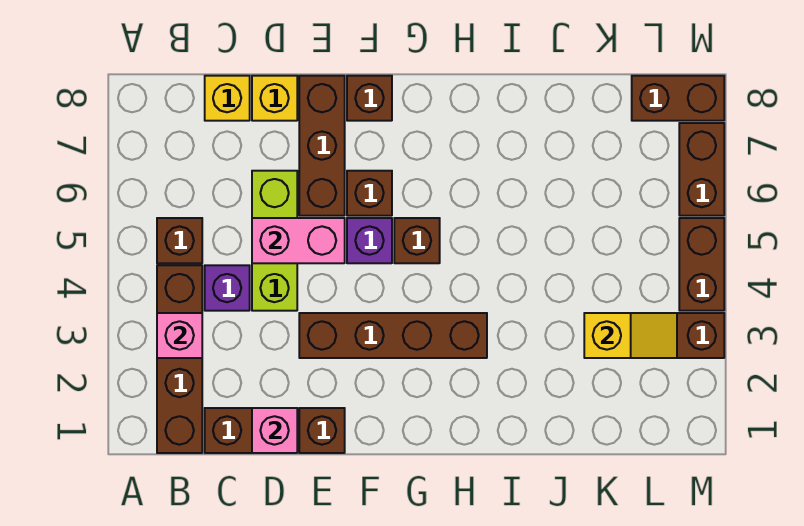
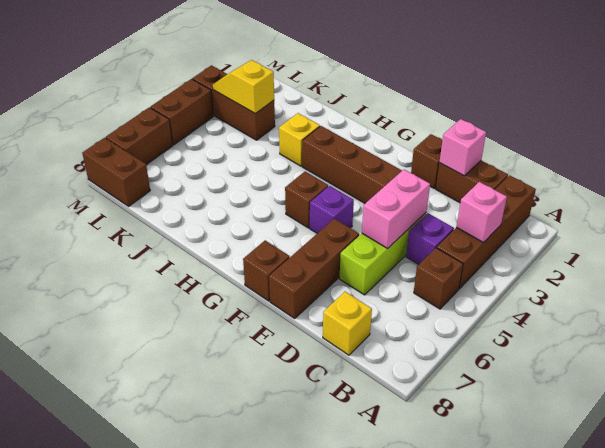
pink 1x2 brick [252,218,345,263] -> pink 1x2 brick turned to [362,170,430,248]
yellow 1x1 brick [252,76,297,121] -> yellow 1x1 brick moved to [279,113,320,166]
brown 1x1 brick [347,171,392,216] -> none

